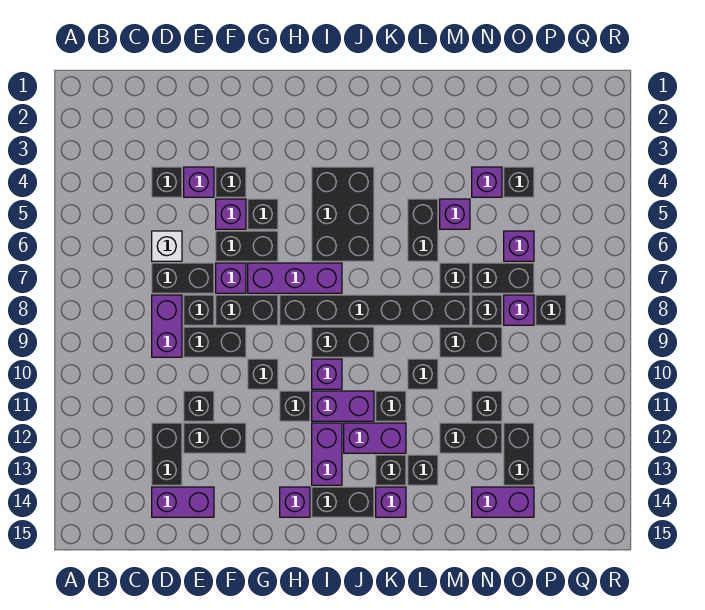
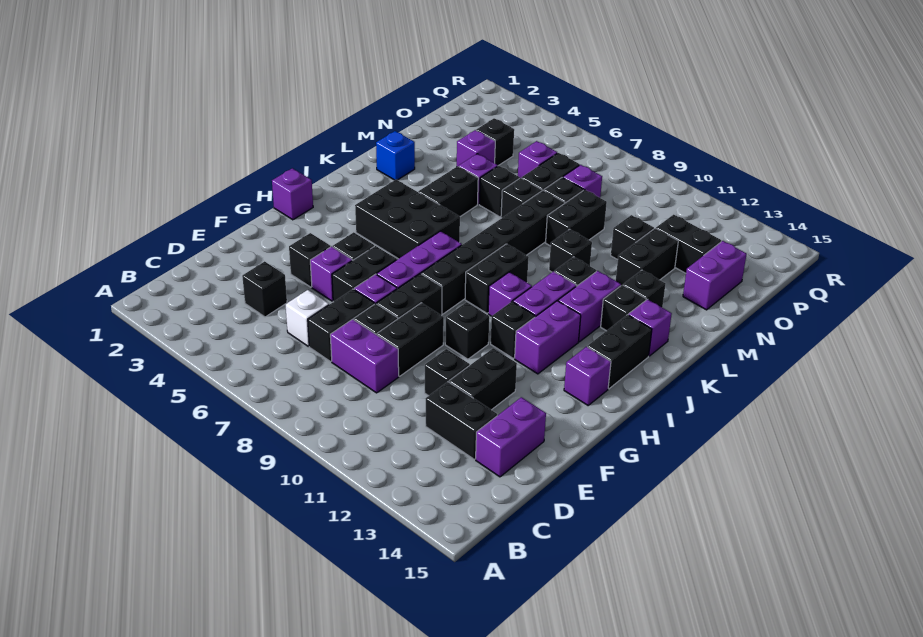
purple 1x1 brick [184,167,214,197] -> purple 1x1 brick moved to [272,168,313,220]
purple 1x2 brick [312,423,342,485] -> purple 1x2 brick turned to [515,301,581,374]
none -> blue 1x1 brick [376,131,415,180]
black 1x2 brick [408,199,438,261] -> black 1x2 brick turned to [418,166,478,217]
black 1x1 brick [536,295,566,325] -> black 1x1 brick moved to [479,166,520,217]

